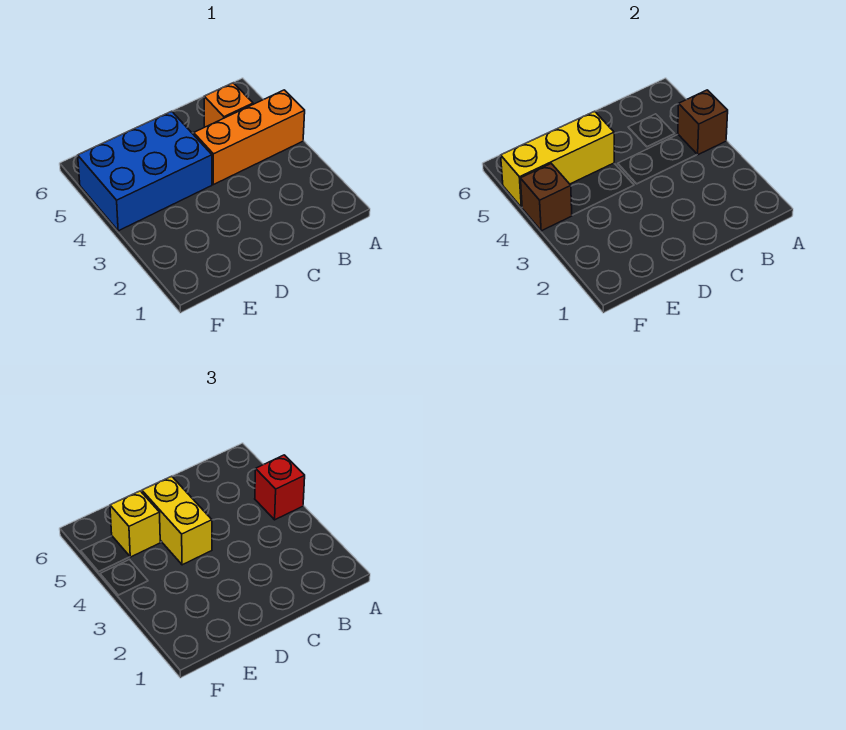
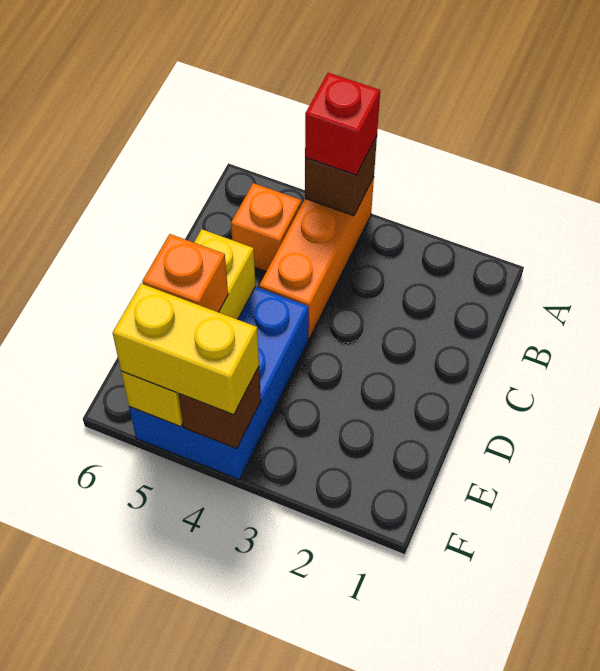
yellow 1x2 brick [142,476,212,565] -> yellow 1x2 brick moved to [113,284,259,415]
yellow 1x1 brick [110,491,160,557] -> orange 1x1 brick [142,234,228,312]

